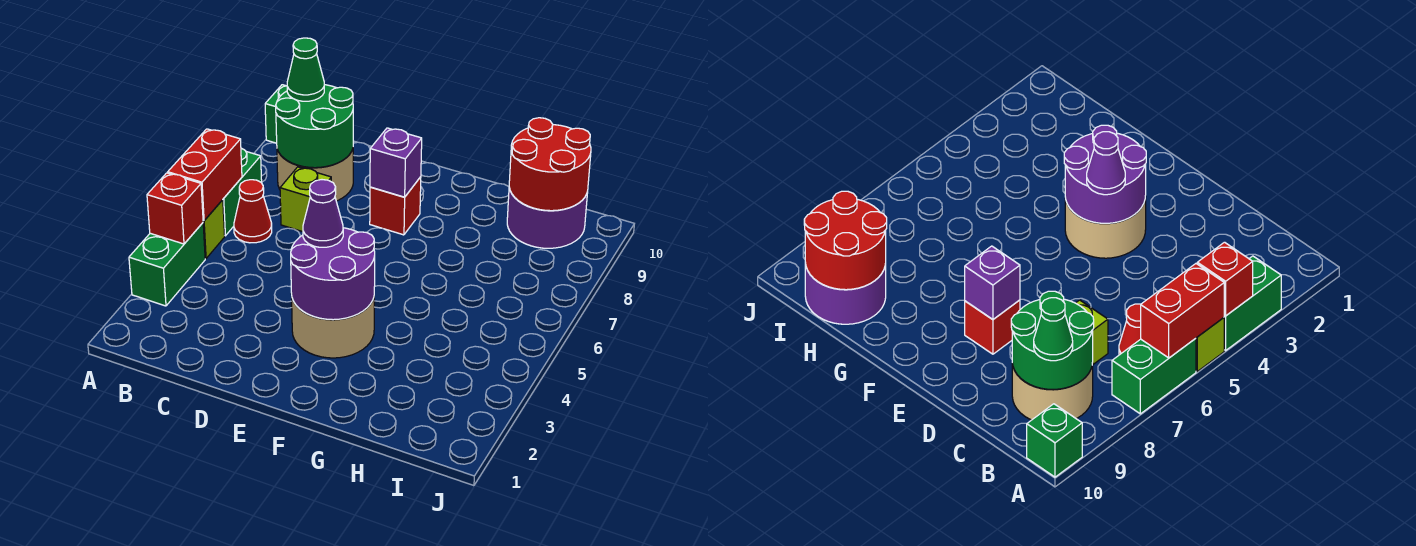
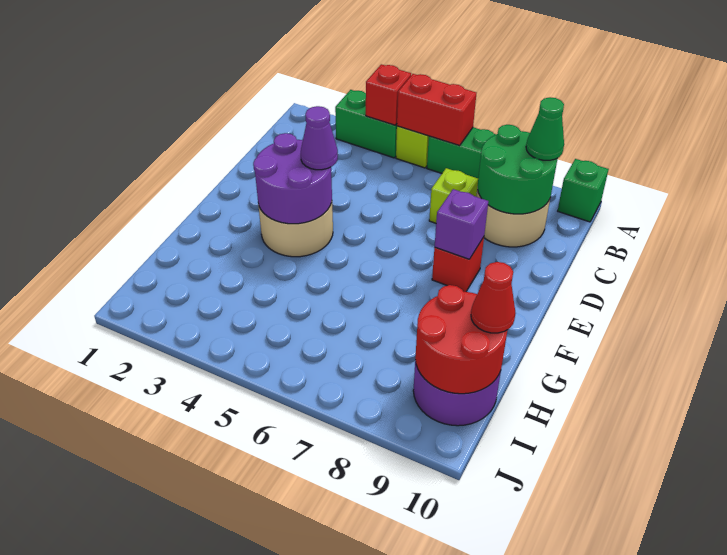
red 1x1 cone [234,180,272,243] -> red 1x1 cone moved to [471,262,515,333]

